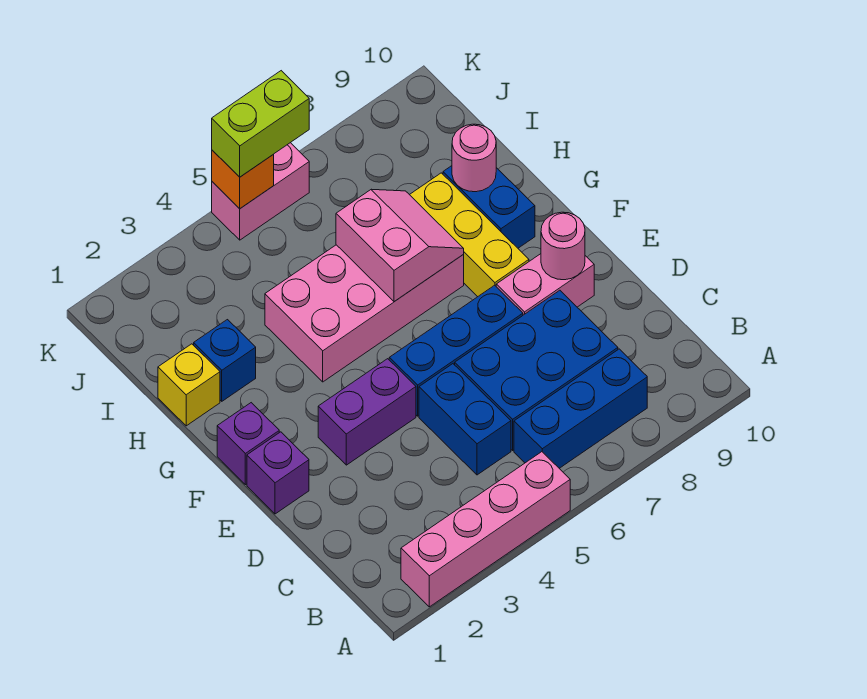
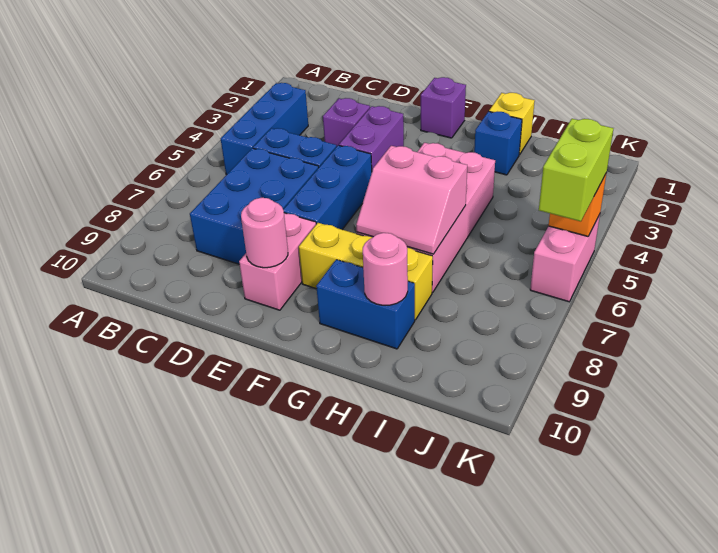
pink 1x4 brick [401,452,570,607] -> none
blue 1x3 brick [514,349,647,468] -> blue 1x3 brick moved to [221,83,308,175]
purple 1x1 brick [247,432,309,514] -> purple 1x1 brick moved to [323,98,370,146]

